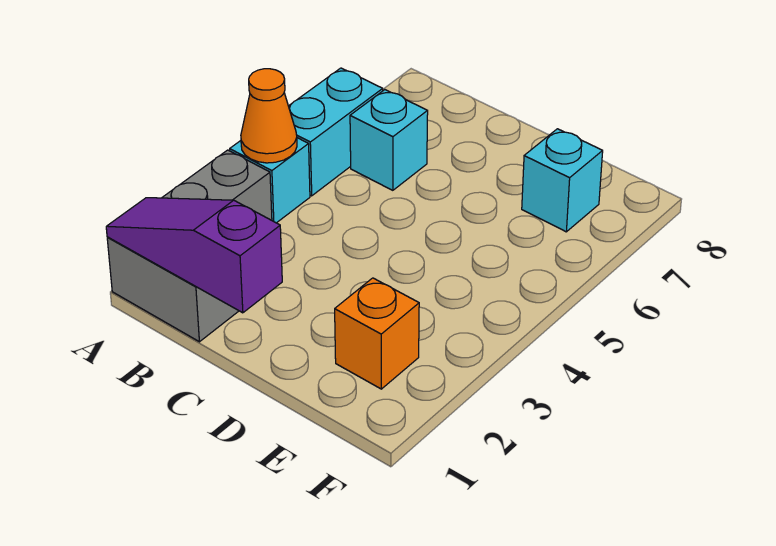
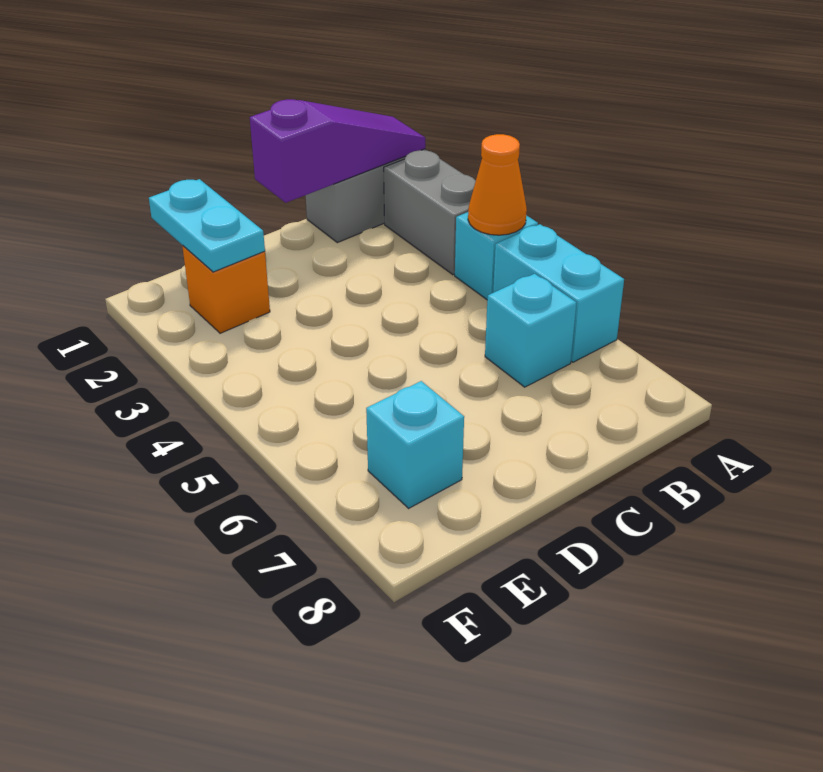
none -> cyan 1x2 plate [149,179,265,272]

